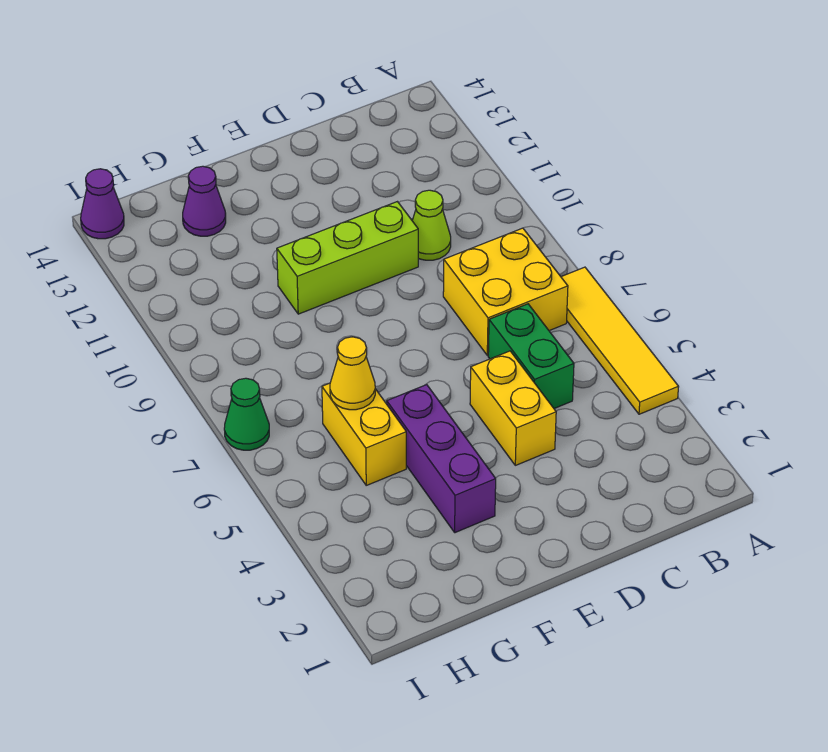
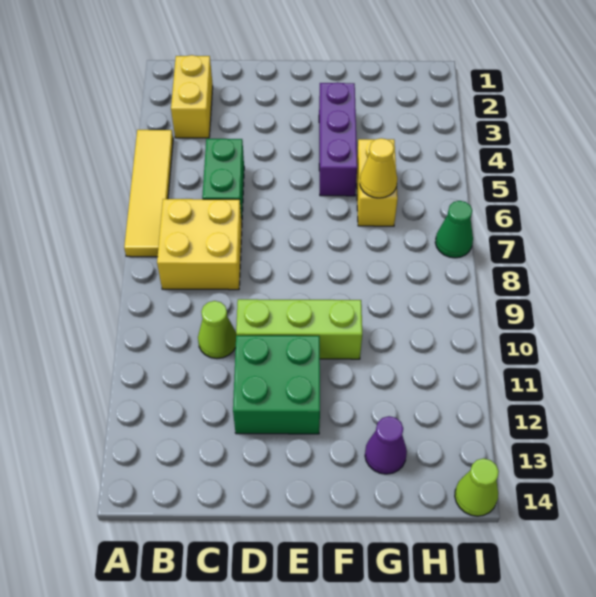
yellow 1x2 brick [470,351,556,465] -> yellow 1x2 brick moved to [171,55,213,138]
none -> green 2x2 brick [233,336,320,434]
purple 1x1 cone [81,169,124,239] -> lime 1x1 cone [455,458,499,516]

